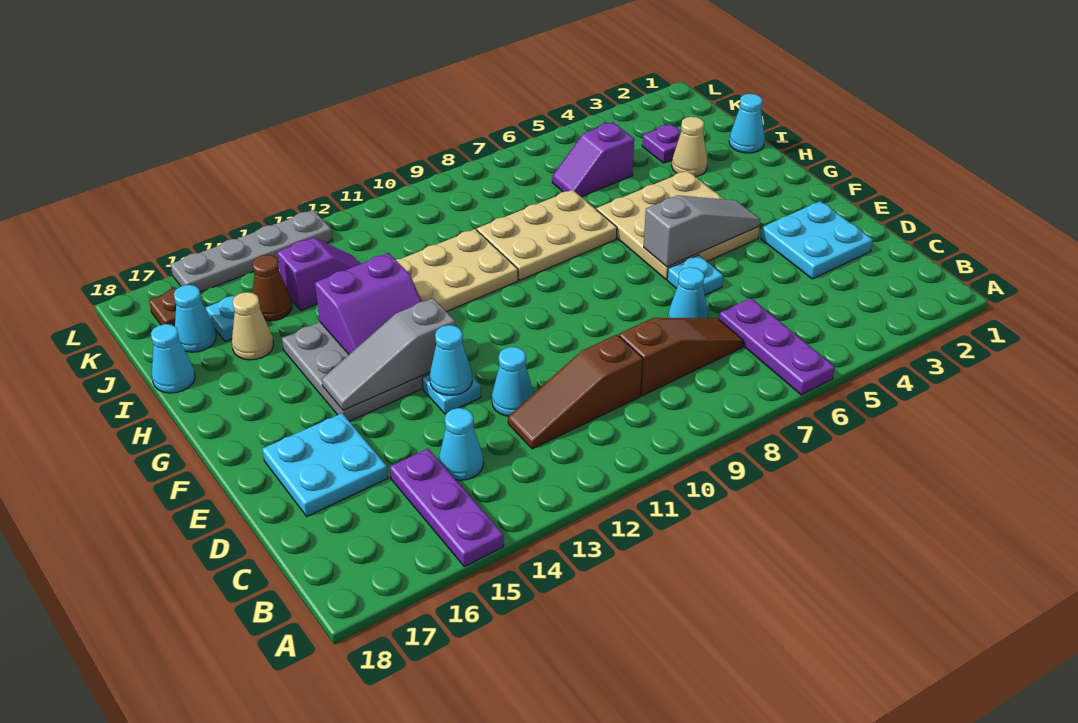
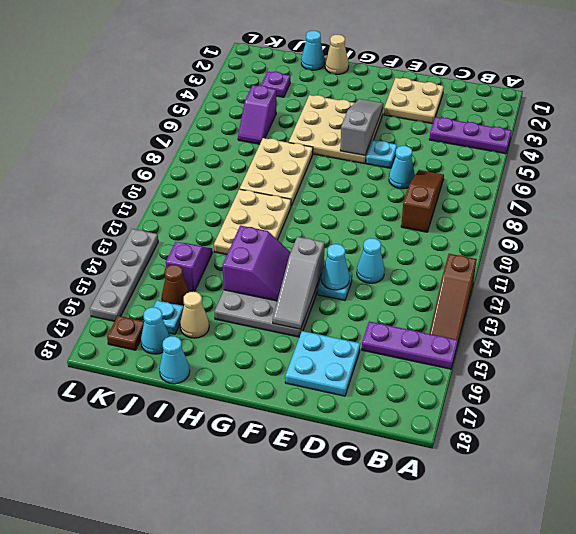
purple 1x3 plate [719,298,835,395] -> purple 1x3 plate moved to [429,117,511,154]
brown 1x3 slope [508,335,643,449] -> brown 1x3 slope moved to [429,254,477,345]
cyan 1x1 cone [439,408,483,480] -> none
cyan 2x2 plate [761,201,873,279] -> tan 2x2 plate [384,78,444,124]
tan 1x1 cone [672,117,708,177] -> tan 1x1 cone moved to [325,35,349,74]

